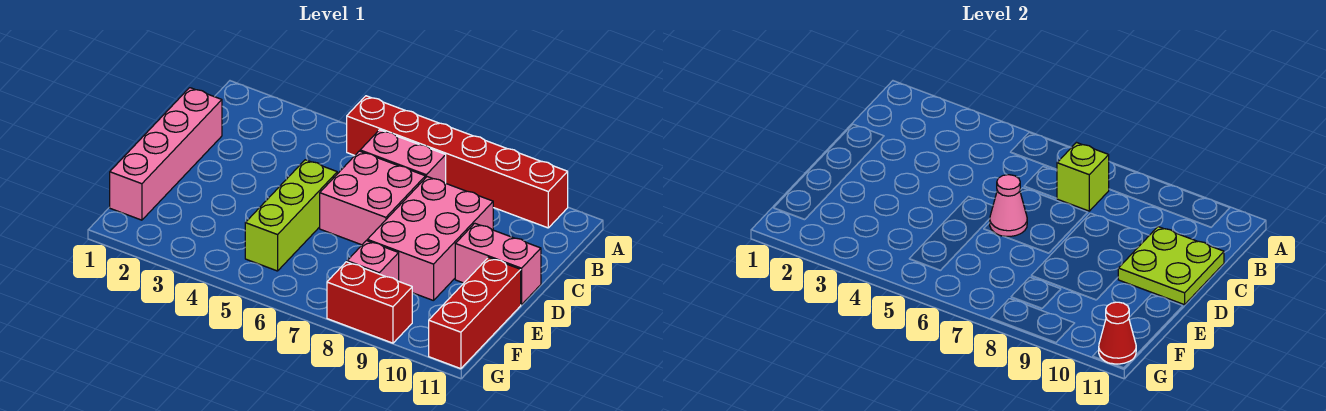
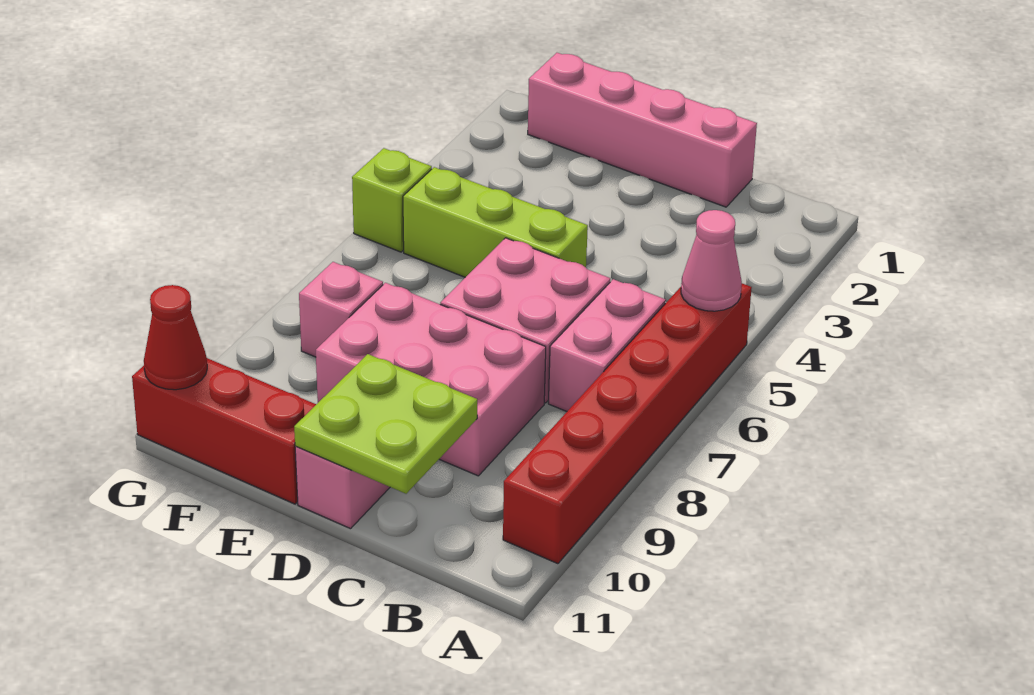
lime 1x1 brick [1057,143,1109,211] -> lime 1x1 brick moved to [352,148,432,252]
pink 1x1 cone [990,175,1027,237] -> pink 1x1 cone moved to [681,210,742,311]
red 1x2 brick [327,262,412,343] -> none

